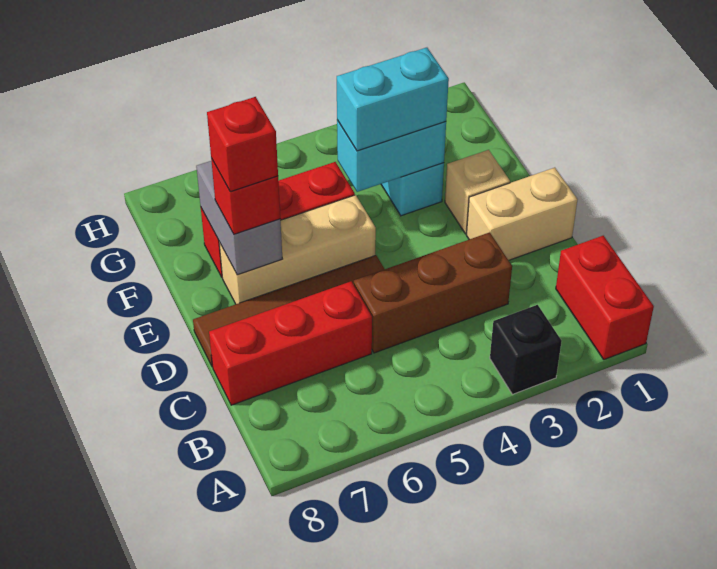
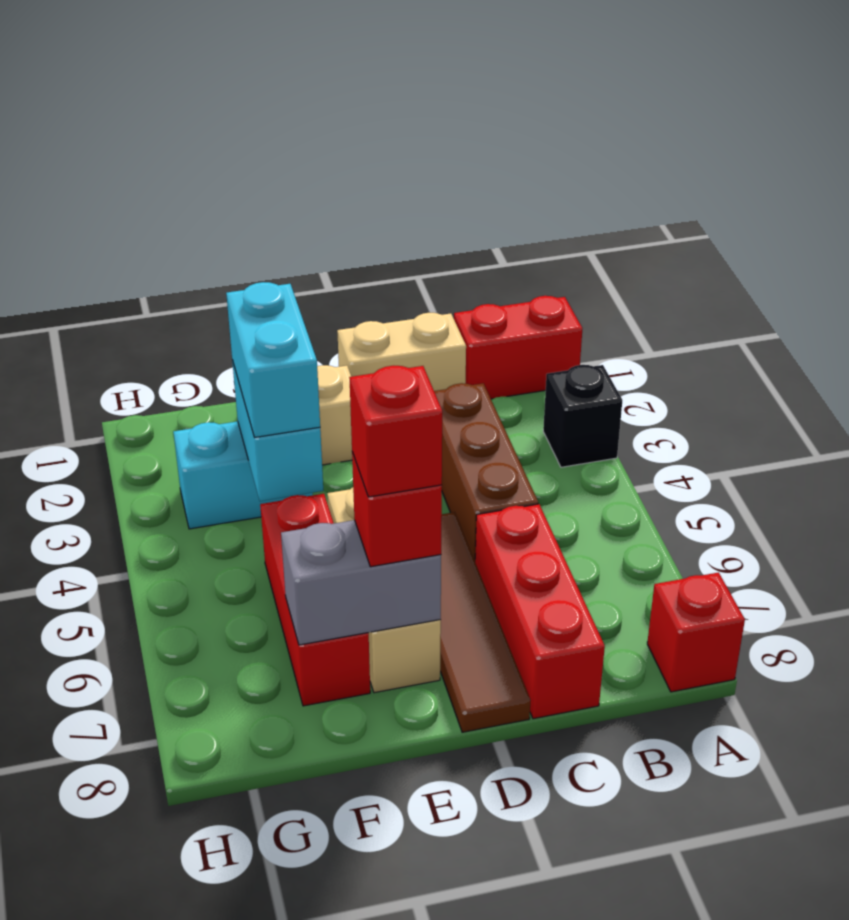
none -> red 1x1 brick [647,572,745,692]
tan 1x2 brick [466,168,578,260] -> tan 1x2 brick turned to [337,313,466,391]

